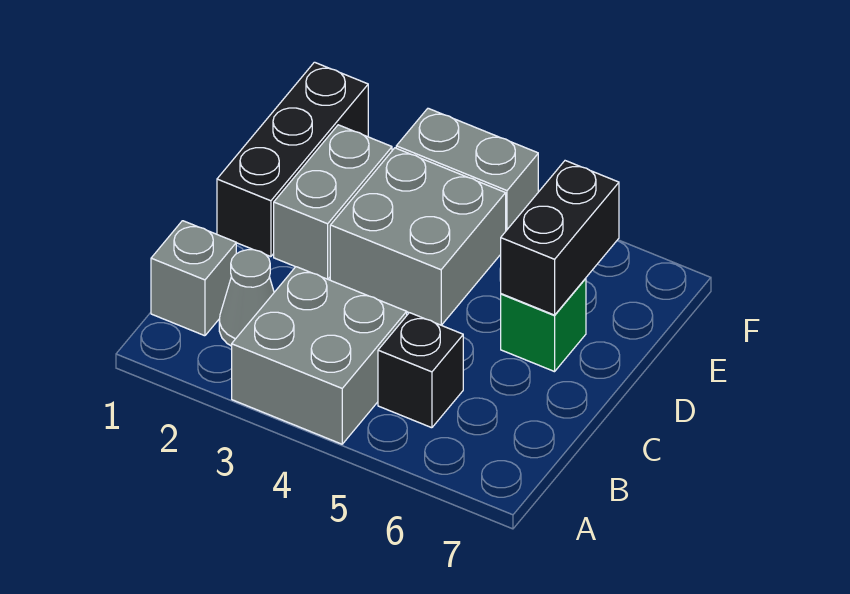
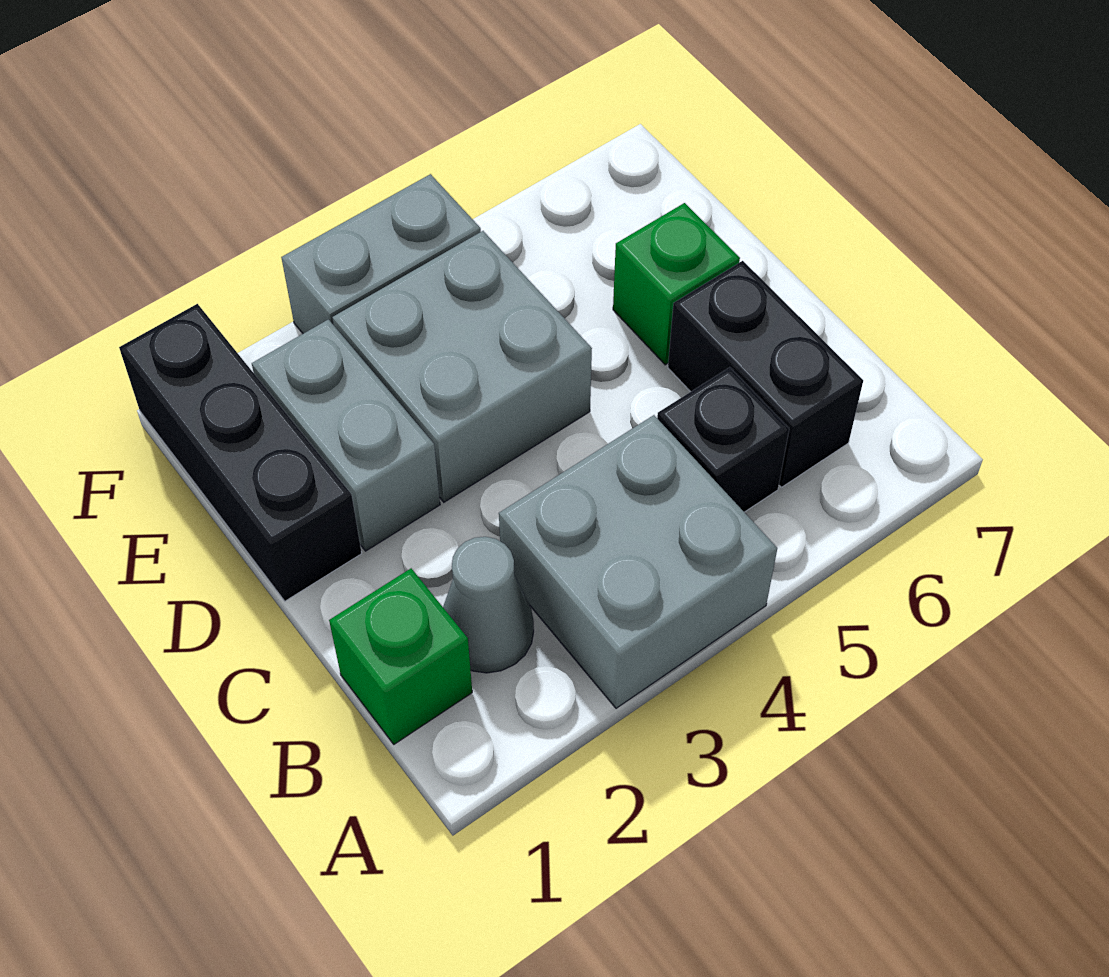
grey 1x1 brick [151,221,236,336] -> green 1x1 brick [329,568,472,744]
black 1x2 brick [501,161,619,315] -> black 1x2 brick moved to [668,261,863,487]

